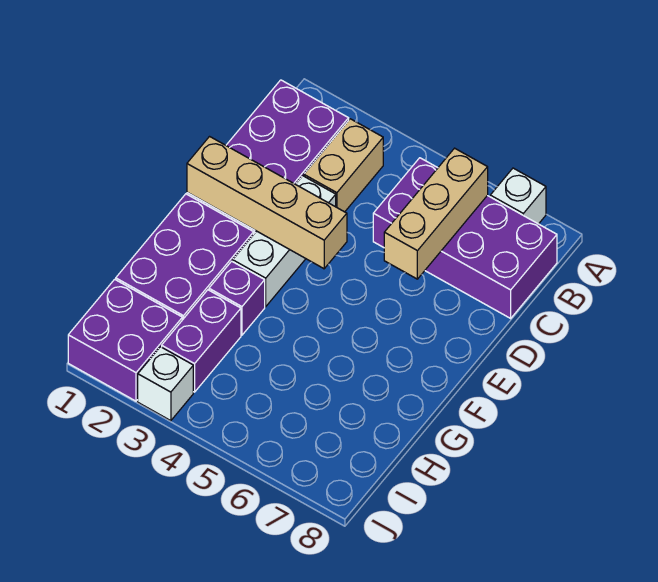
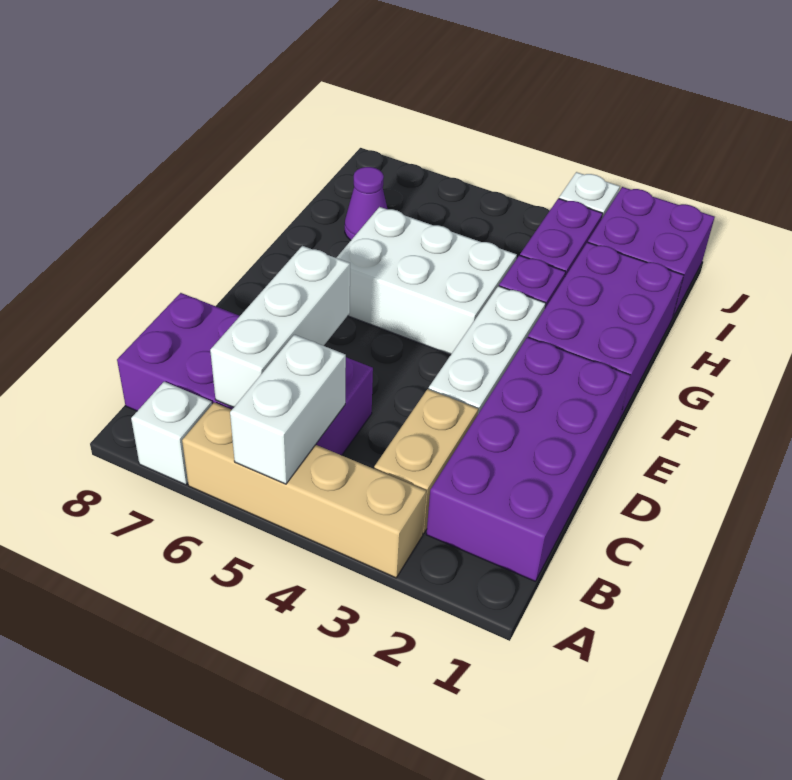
none -> white 1x2 brick [230,335,346,484]
tan 1x3 brick [384,148,488,279] -> white 1x3 brick [210,246,350,407]
tan 1x4 brick [187,137,347,269] -> tan 1x4 brick moved to [182,403,426,578]
none -> white 2x3 brick [337,207,517,355]
none -> purple 1x1 cone [345,167,387,240]

